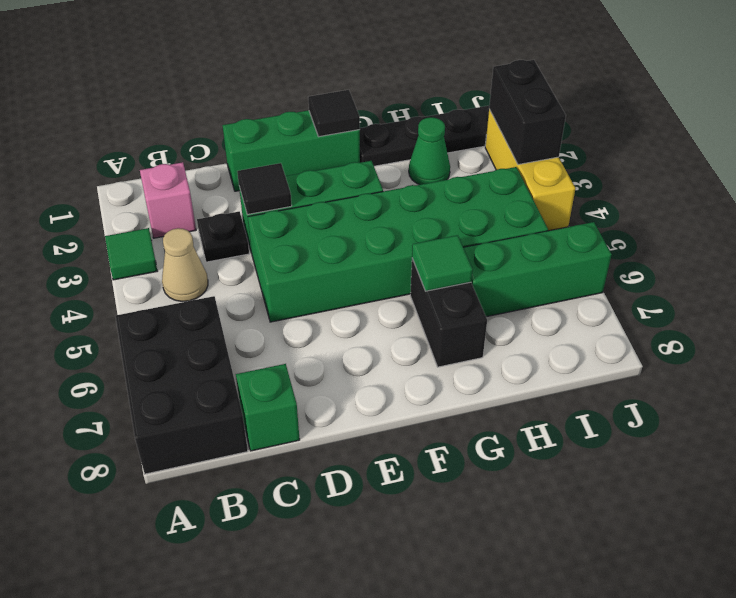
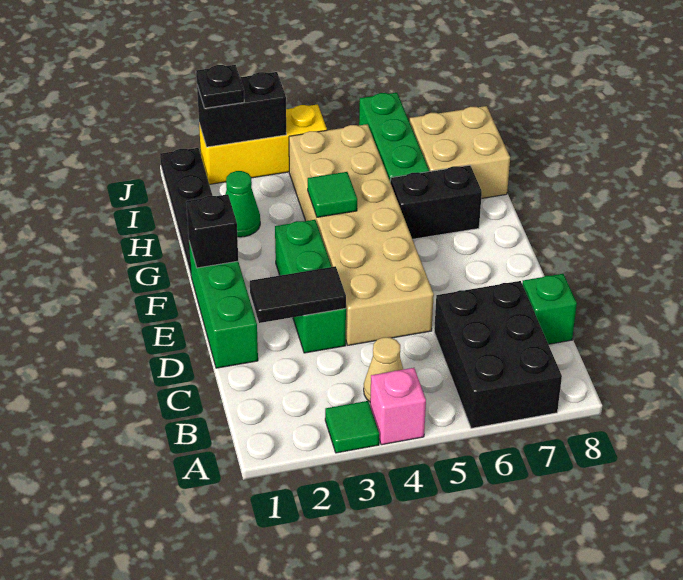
black 2x3 brick [115,296,248,474] -> black 2x3 brick turned to [434,281,562,428]
pink 1x1 brick [140,162,196,238] -> pink 1x1 brick moved to [370,368,426,445]
black 1x1 plate [197,211,249,262] -> black 1x1 plate moved to [196,65,244,108]
black 1x1 tile [237,163,292,215] -> black 1x2 tile [250,266,346,323]
green 2x6 brick [248,167,548,322] -> tan 2x6 brick [289,124,434,345]
black 1x1 tile [308,90,360,137] -> black 1x1 brick [186,194,238,268]
green 1x1 tile [412,235,473,291] -> green 1x1 tile moved to [308,172,357,217]
none -> tan 2x2 brick [409,106,510,198]

